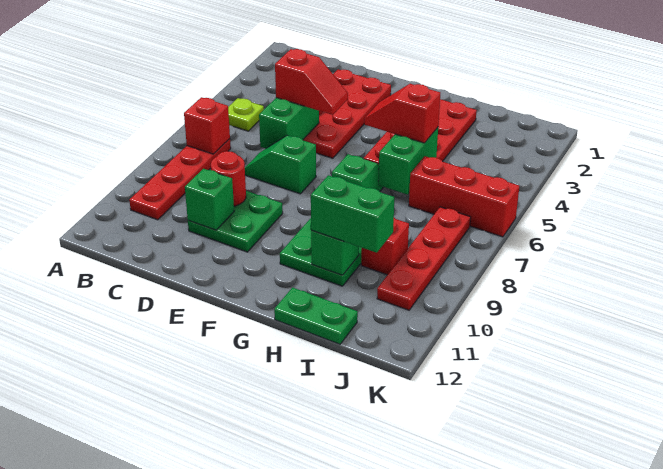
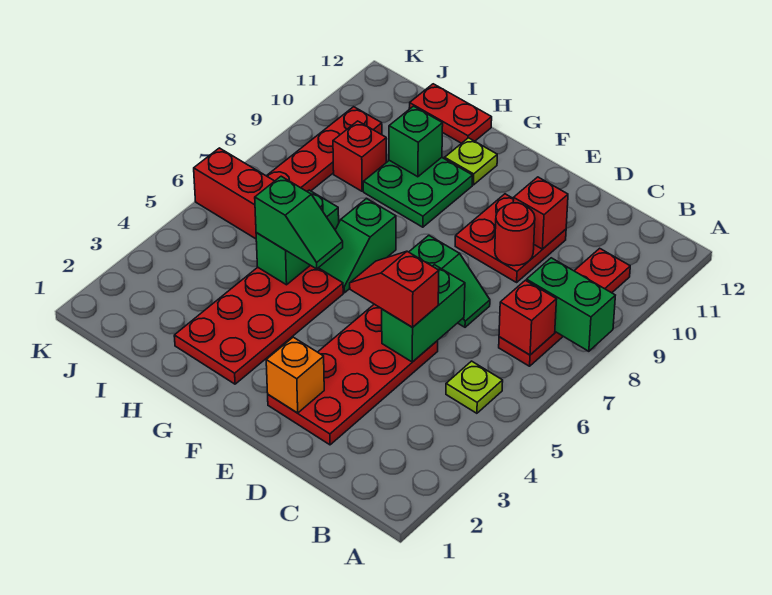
green 2x2 plate [188,191,283,252] -> red 2x2 plate [455,194,566,282]
green 1x1 brick [185,169,234,230] -> red 1x1 brick [513,177,568,249]
none -> orange 1x1 brick [266,337,324,413]
red 1x2 slope [364,84,440,143] -> green 1x2 slope [255,176,343,269]
none -> lime 1x1 plate [445,138,497,185]
green 1x2 brick [311,175,394,253] -> green 1x2 brick moved to [526,258,615,351]
green 1x2 plate [274,288,358,344] -> red 1x2 plate [409,84,492,143]

